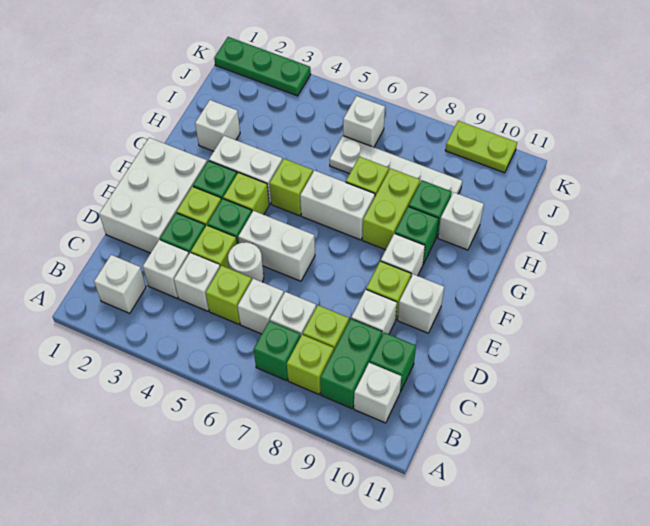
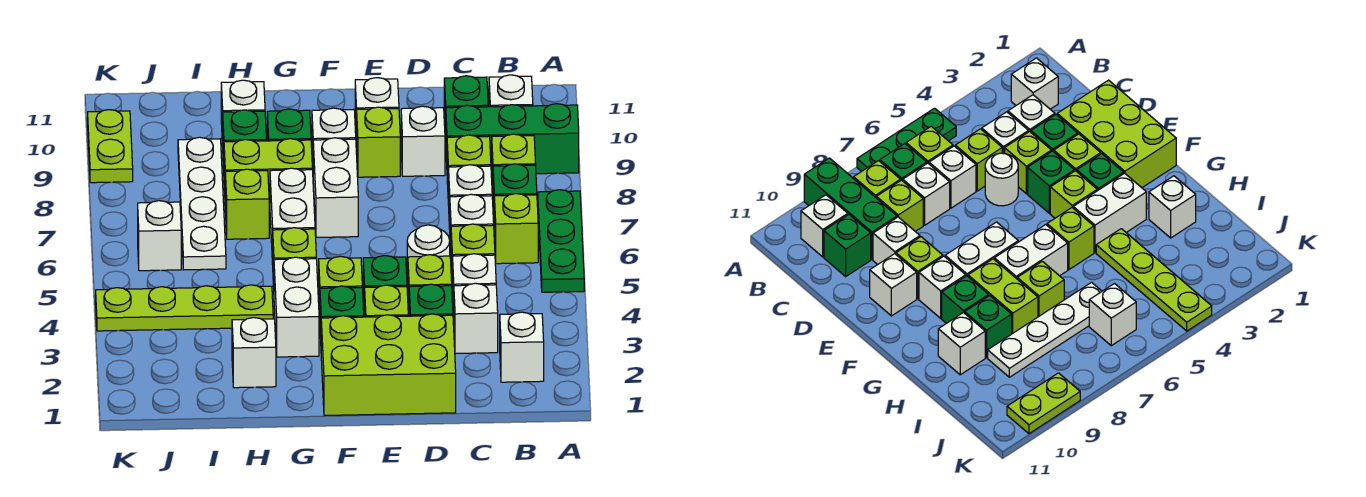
none -> lime 1x1 brick [494,194,538,264]
green 1x2 brick [320,319,382,409] -> green 1x3 brick [446,104,579,174]
white 2x3 brick [99,138,207,253] -> lime 2x3 brick [321,314,456,415]
white 1x2 brick [238,211,315,281] -> white 1x2 brick moved to [313,138,358,237]
none -> lime 1x4 plate [96,285,273,331]
green 1x3 plate [214,37,311,96] -> green 1x3 plate moved to [538,190,584,292]

